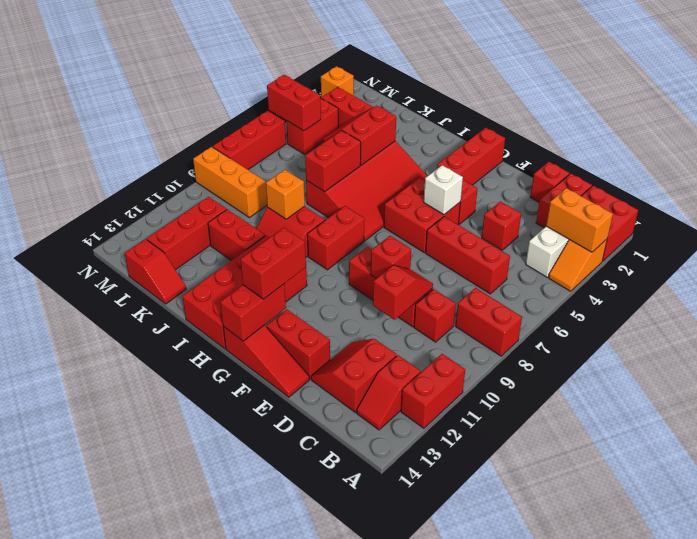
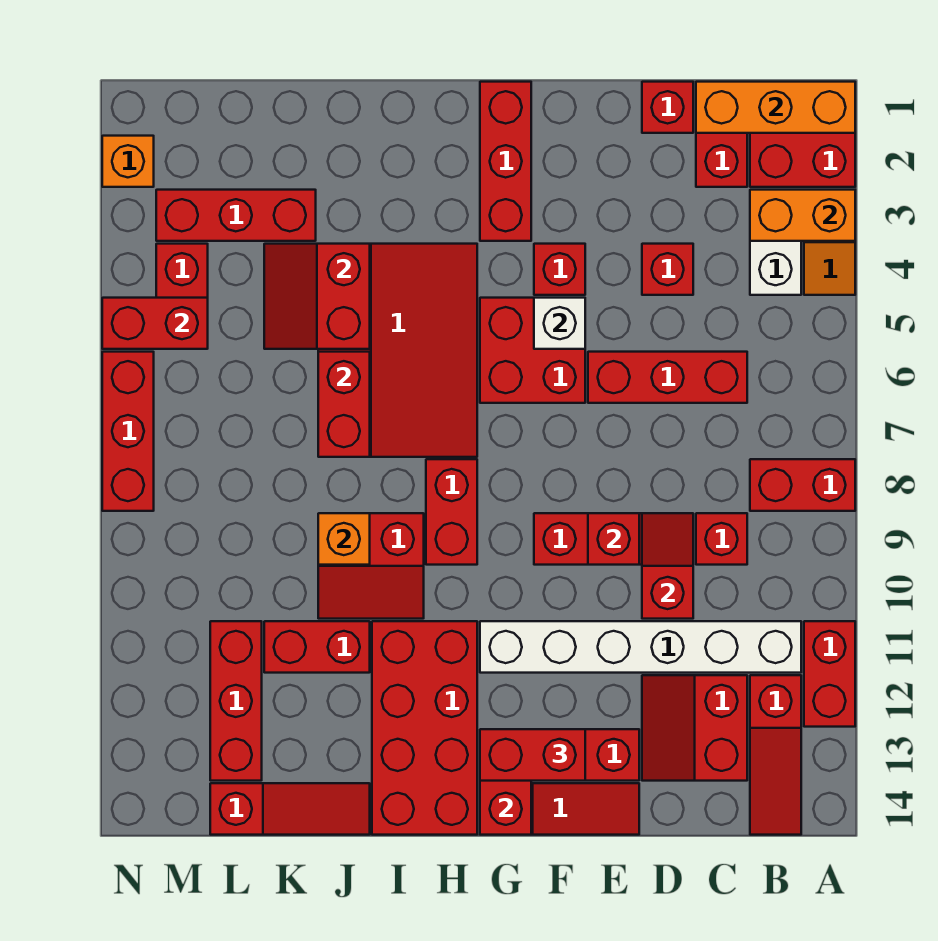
none -> white 1x6 brick [480,621,801,673]
red 1x2 slope [357,355,421,430] -> red 1x3 slope [750,675,801,835]
red 1x2 brick [240,228,306,299] -> red 1x2 brick turned to [480,729,585,781]
red 1x2 slope [125,239,186,304] -> red 1x3 slope [210,783,370,835]
orange 1x3 brick [193,147,267,218] -> orange 1x3 brick moved to [696,82,855,133]

